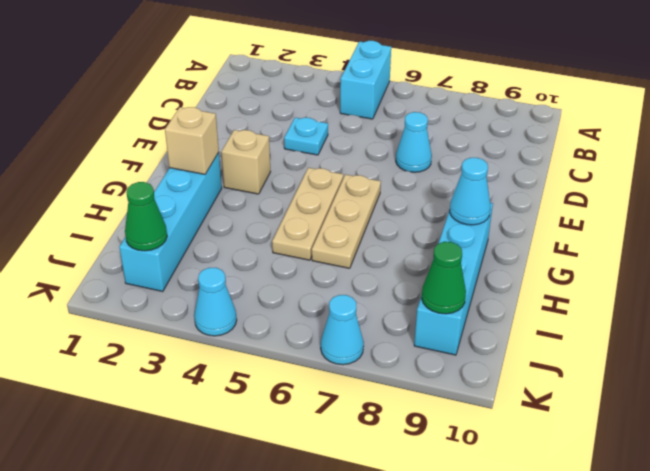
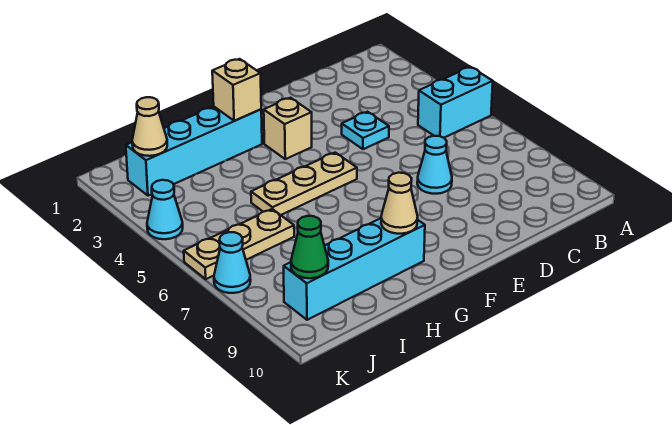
tan 1x3 plate [312,175,381,268] -> tan 1x3 plate moved to [184,209,294,279]
cyan 1x1 cone [450,158,490,225] -> tan 1x1 cone [381,173,418,234]
green 1x1 cone [125,182,167,251] -> tan 1x1 cone [132,97,167,156]

